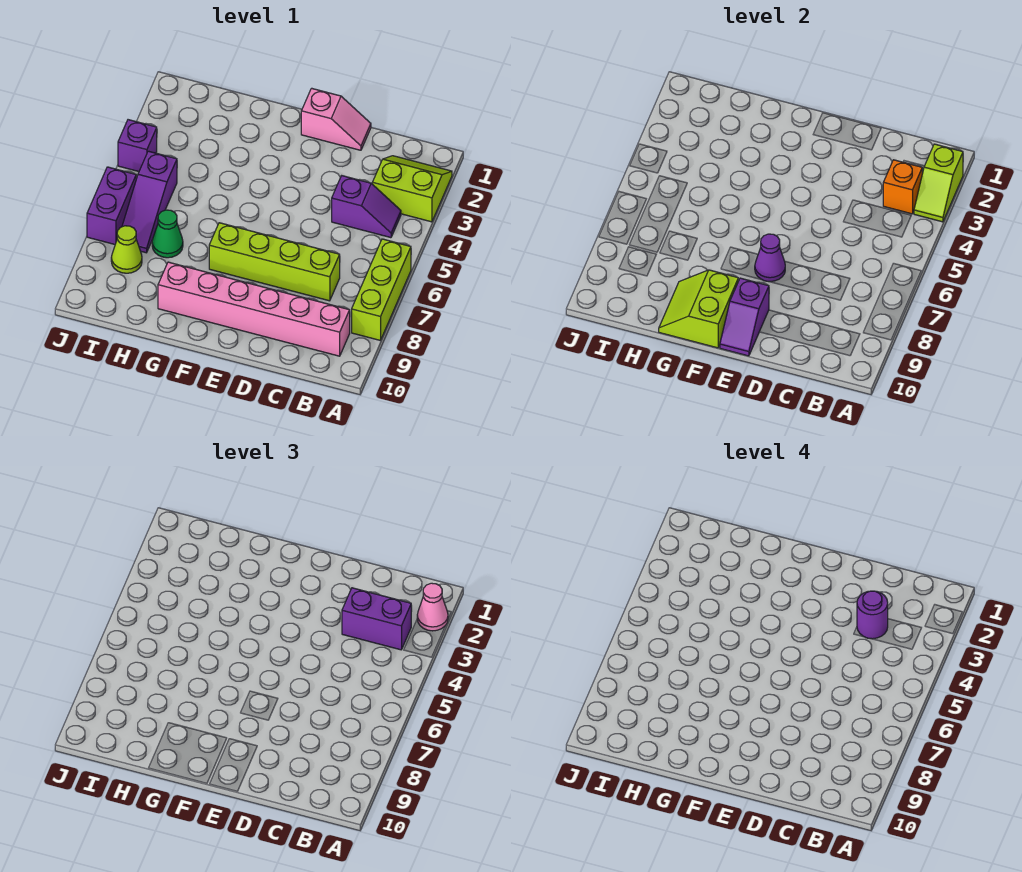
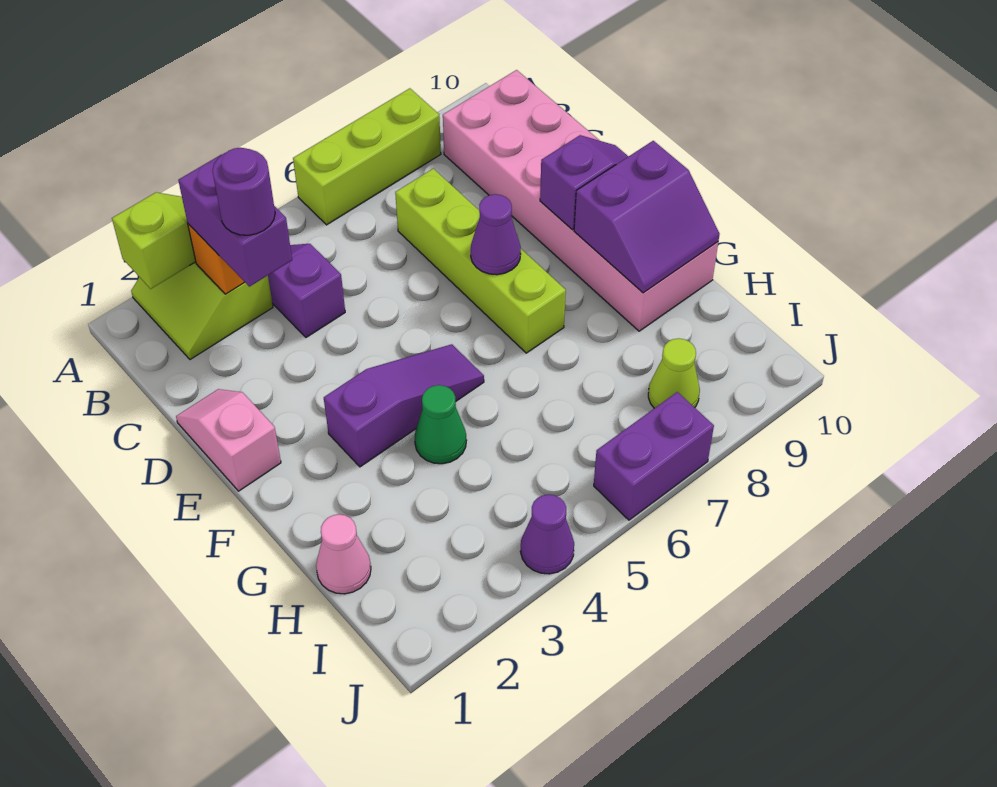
pink 1x1 cone [417,583,448,631] -> pink 1x1 cone moved to [316,514,371,594]
pink 1x6 brick [158,262,350,356] -> pink 2x6 brick [443,70,718,331]
lime 2x2 slope [659,270,738,348] -> purple 2x2 slope [574,141,720,293]
green 1x1 cone [152,210,183,258] -> green 1x1 cone moved to [415,385,467,464]
purple 1x3 slope [122,151,177,253] -> purple 1x3 slope moved to [324,344,484,467]
purple 1x1 brick [118,120,157,171] -> purple 1x1 cone [520,494,574,574]

